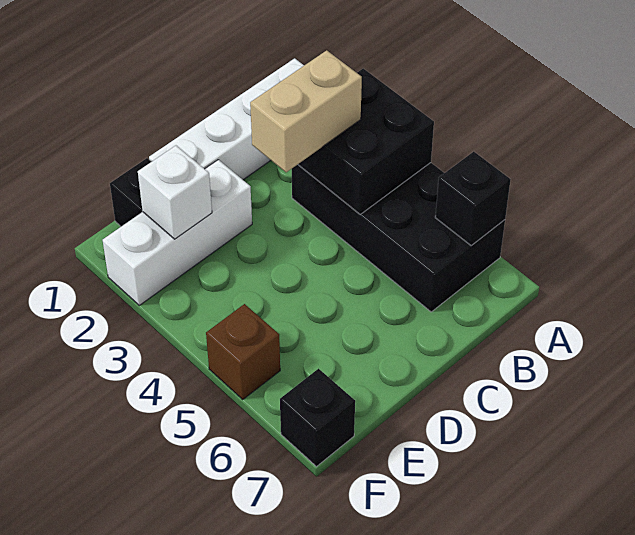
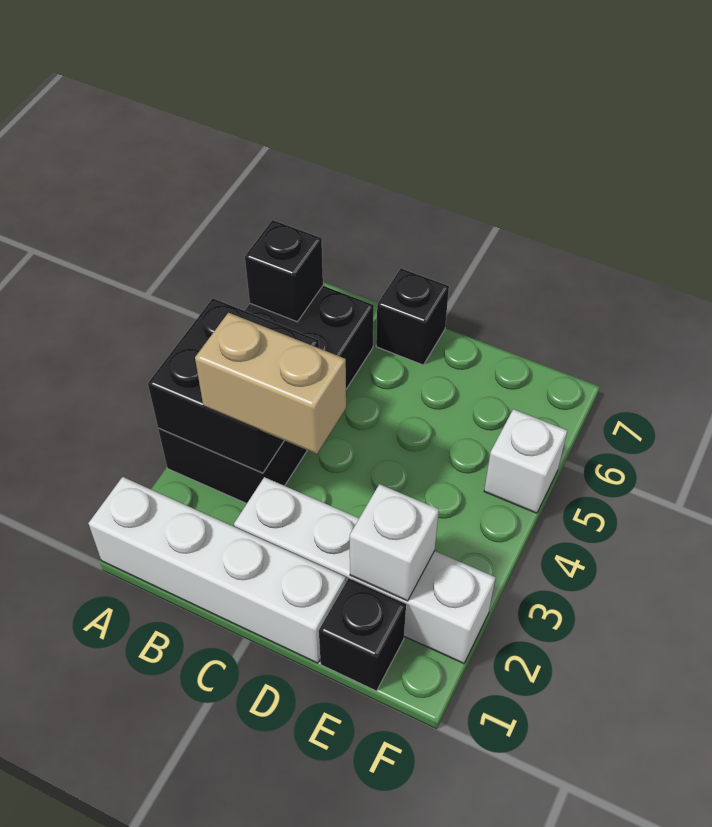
white 1x3 brick [103,160,252,305] -> white 1x4 brick [234,477,496,664]
brown 1x1 brick [206,304,280,399] -> white 1x1 brick [484,409,568,513]
black 1x1 brick [280,369,355,467] -> black 1x1 brick moved to [376,269,449,365]

